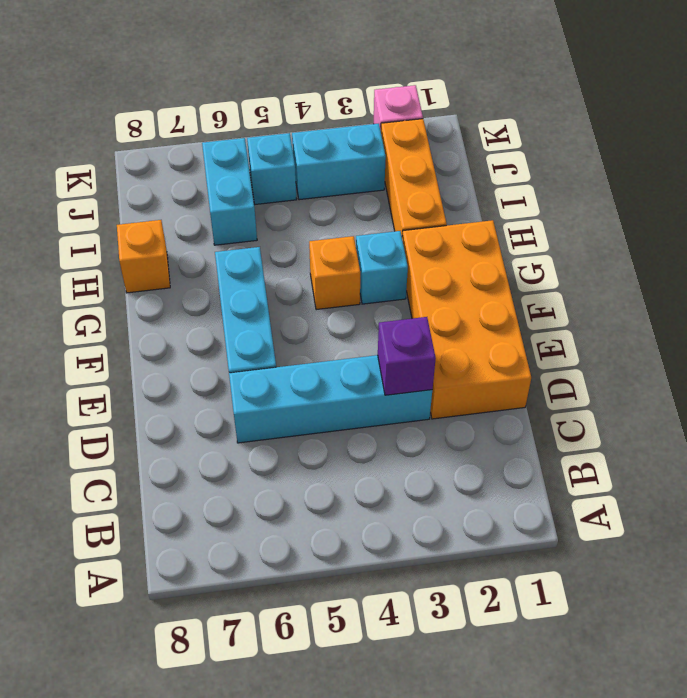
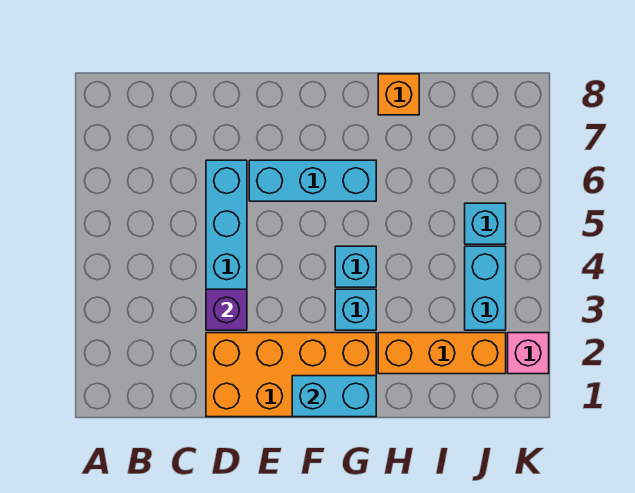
orange 1x1 brick [309,236,360,310] -> cyan 1x1 brick [335,246,376,287]
cyan 1x2 brick [202,138,257,245] -> cyan 1x2 brick moved to [292,376,376,417]

